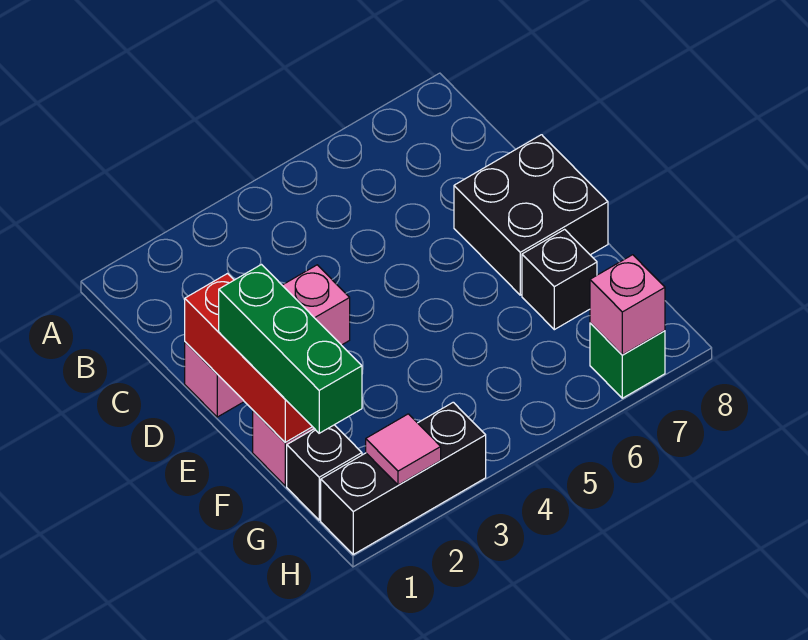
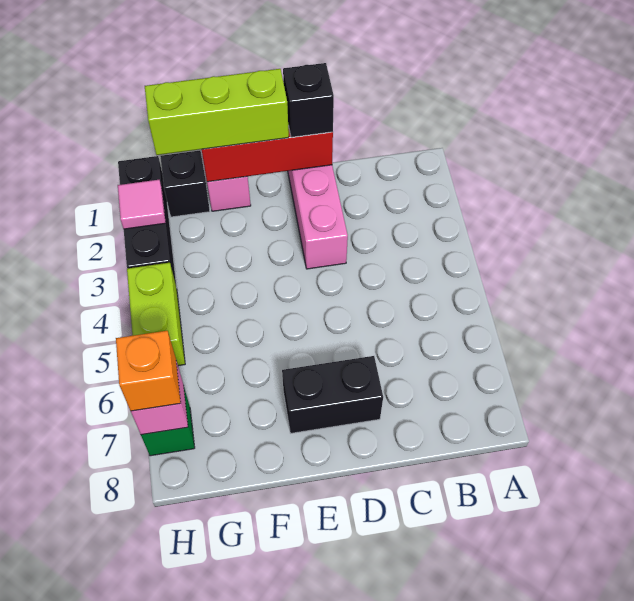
black 2x2 brick [454,135,608,295] -> black 1x2 brick [282,356,383,433]
green 1x3 brick [219,265,362,433] -> lime 1x3 brick [145,69,289,155]
black 1x1 brick [522,229,597,330] -> black 1x1 brick moved to [283,63,334,137]
none -> lime 1x2 brick [127,263,185,366]
none -> orange 1x1 brick [116,331,181,411]

